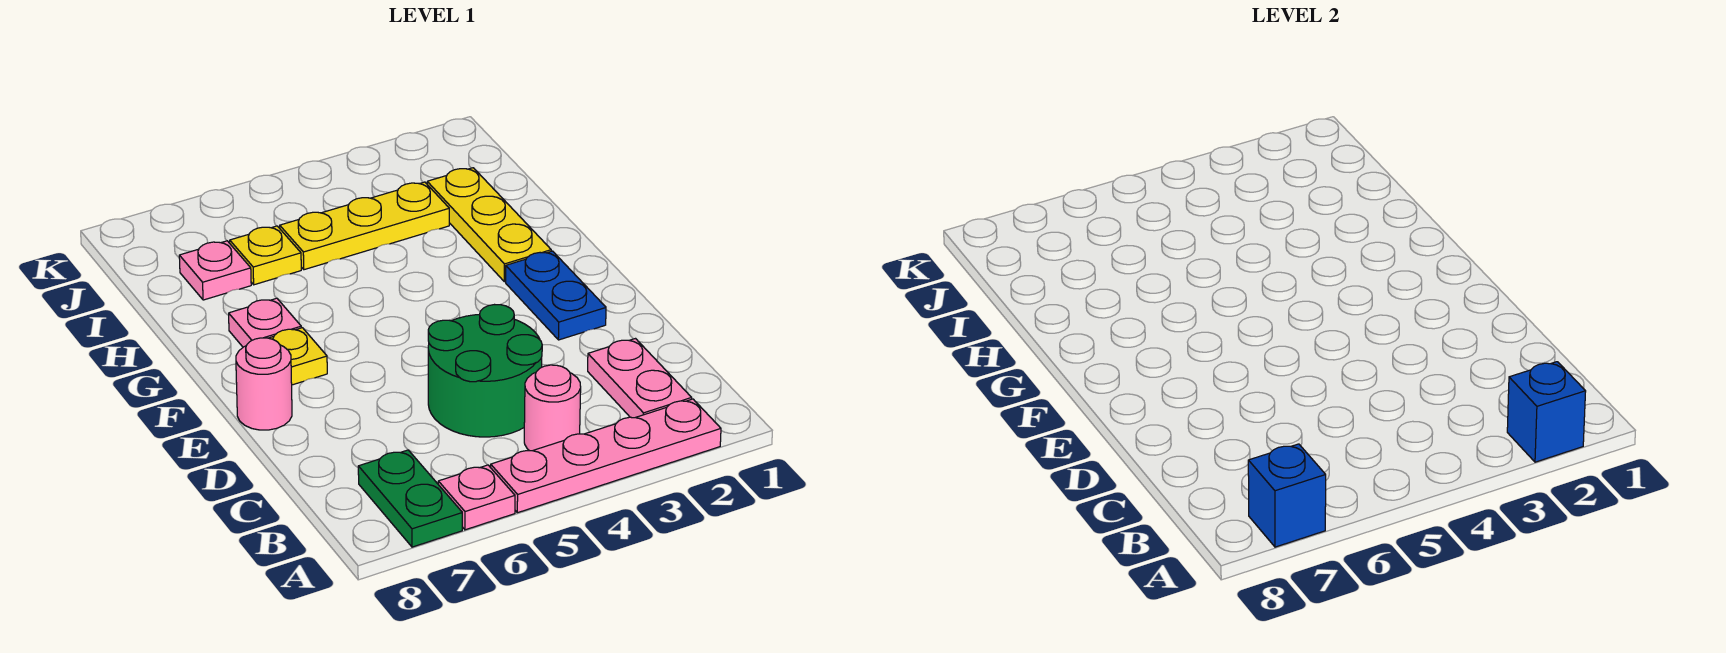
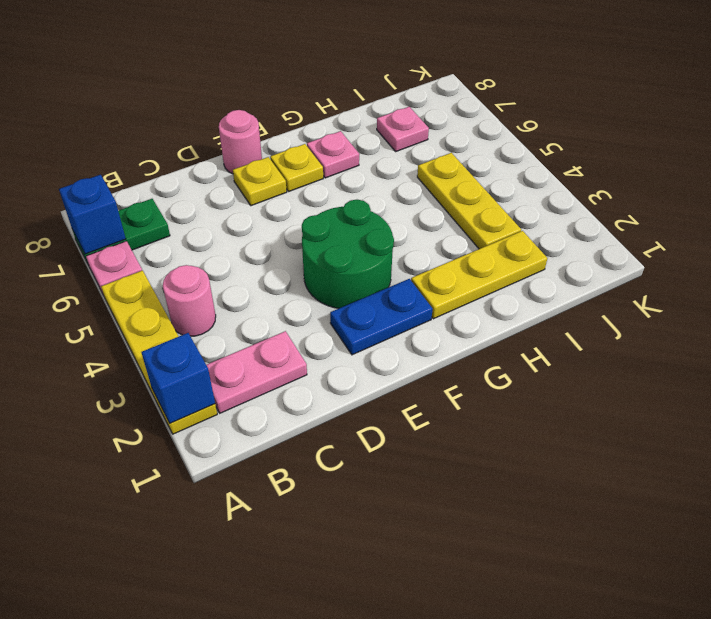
pink 1x4 plate [491,399,721,513] -> yellow 1x4 plate [101,270,217,434]
green 2x2 round brick [428,305,542,437] -> green 2x2 round brick moved to [302,200,394,309]
yellow 1x1 plate [230,226,301,285] -> yellow 1x1 plate moved to [233,157,287,206]

